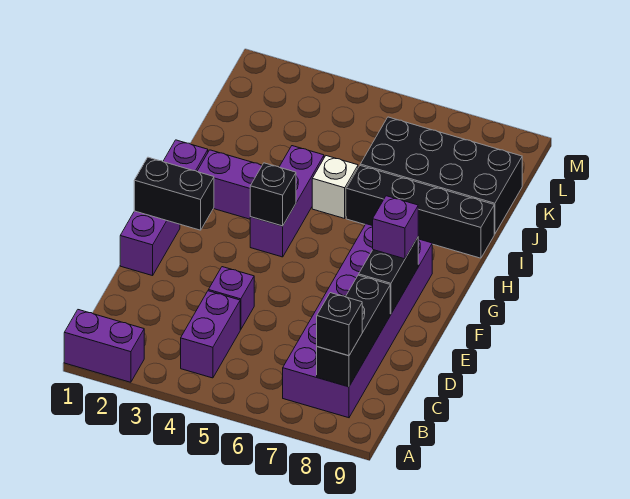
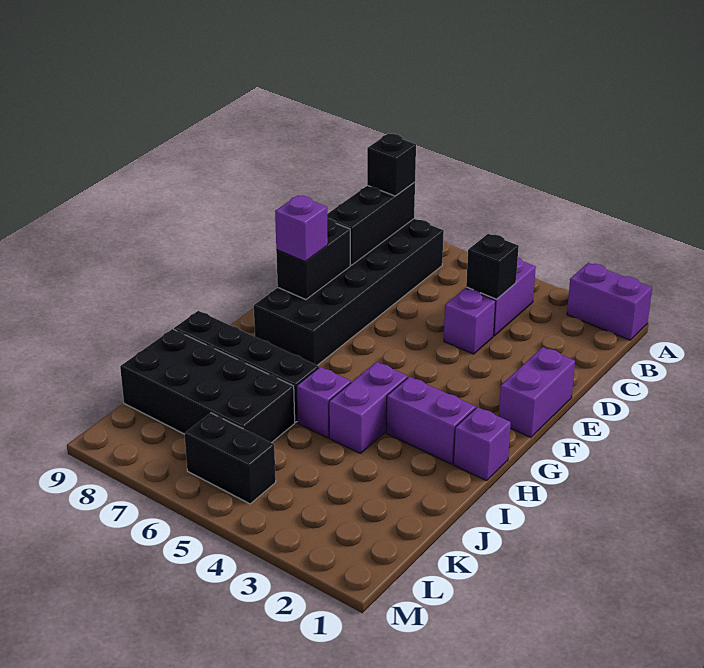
purple 2x6 brick [283,224,432,418] -> black 2x6 brick [254,219,444,365]
black 1x2 brick [134,157,214,230] -> black 1x2 brick moved to [184,413,276,504]
purple 1x3 brick [250,146,324,257] -> purple 1x2 brick [329,362,408,454]
black 1x1 brick [250,163,296,226] -> black 1x1 brick moved to [466,234,519,299]
white 1x1 brick [312,156,358,218] -> purple 1x1 brick [297,367,351,438]

